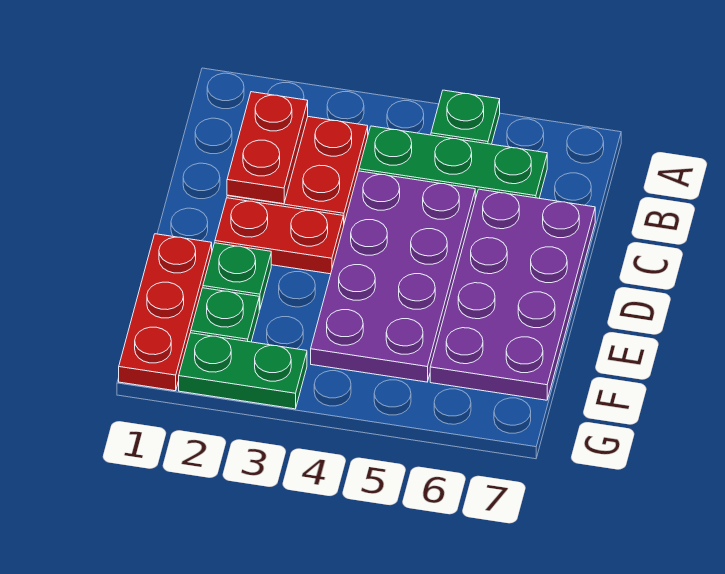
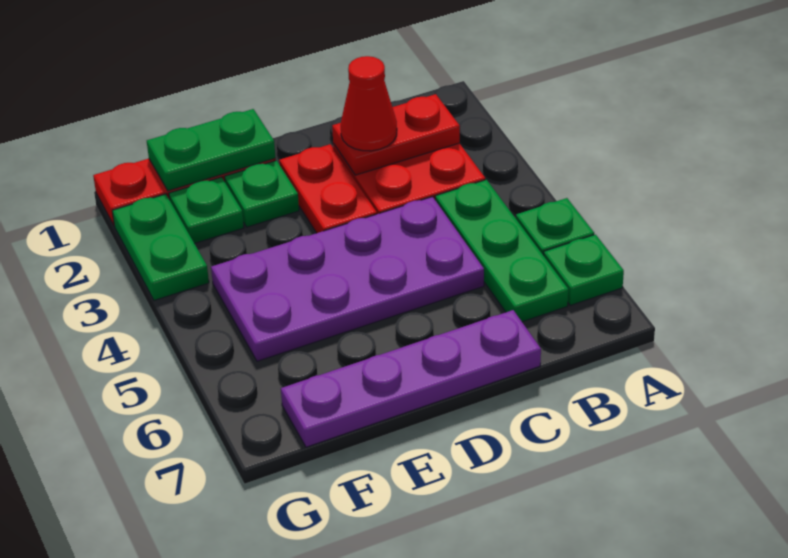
none -> green 1x1 plate [543,235,624,305]
none -> red 1x1 cone [341,56,397,151]
purple 2x4 plate [430,189,595,400] -> purple 1x4 plate [281,310,541,447]
none -> green 1x2 plate [147,109,275,191]

